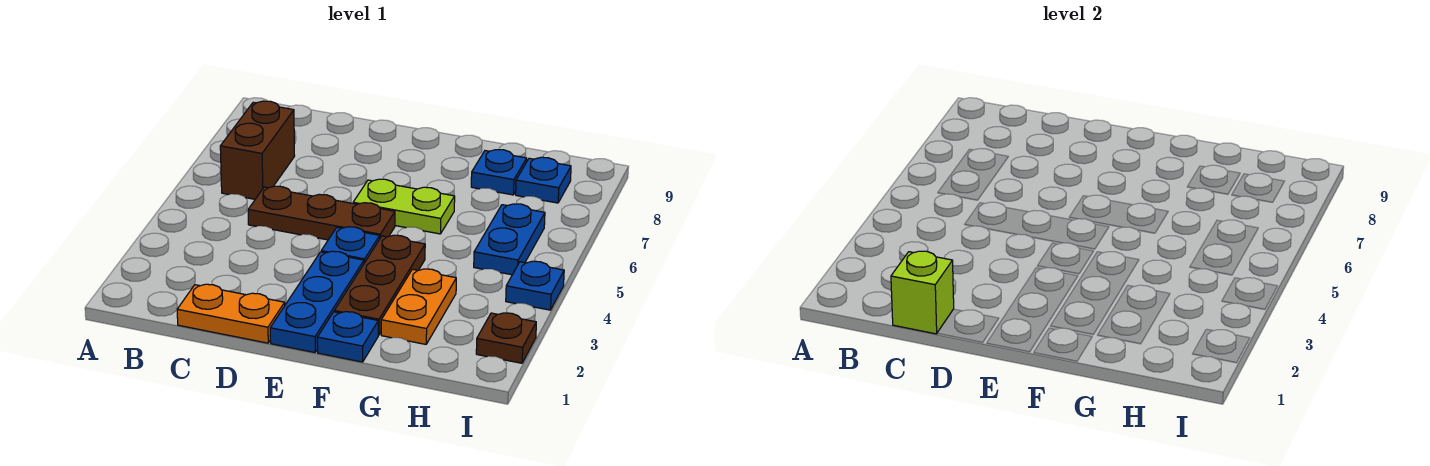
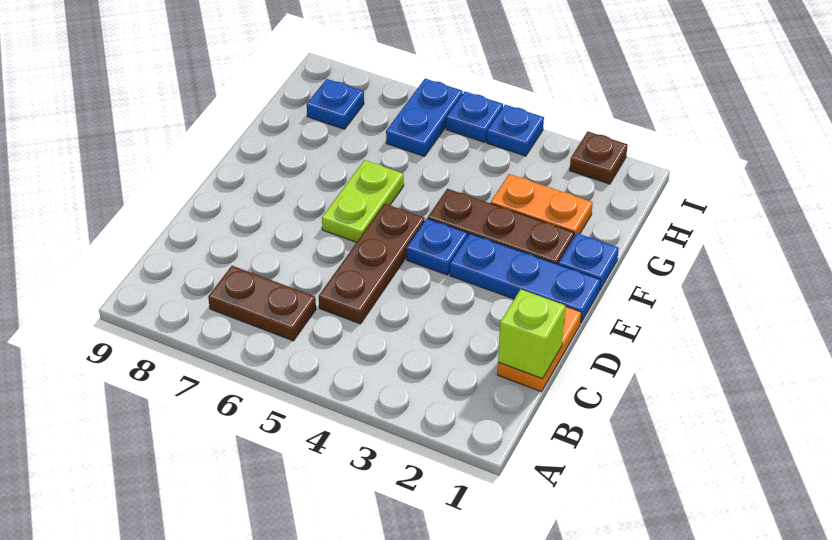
brown 1x2 brick [220,101,295,199] -> brown 1x2 plate [208,266,316,341]
blue 1x1 plate [471,150,527,195] -> blue 1x1 plate moved to [446,92,503,142]
blue 1x2 plate [474,204,545,275] -> blue 1x2 plate turned to [386,79,463,156]

